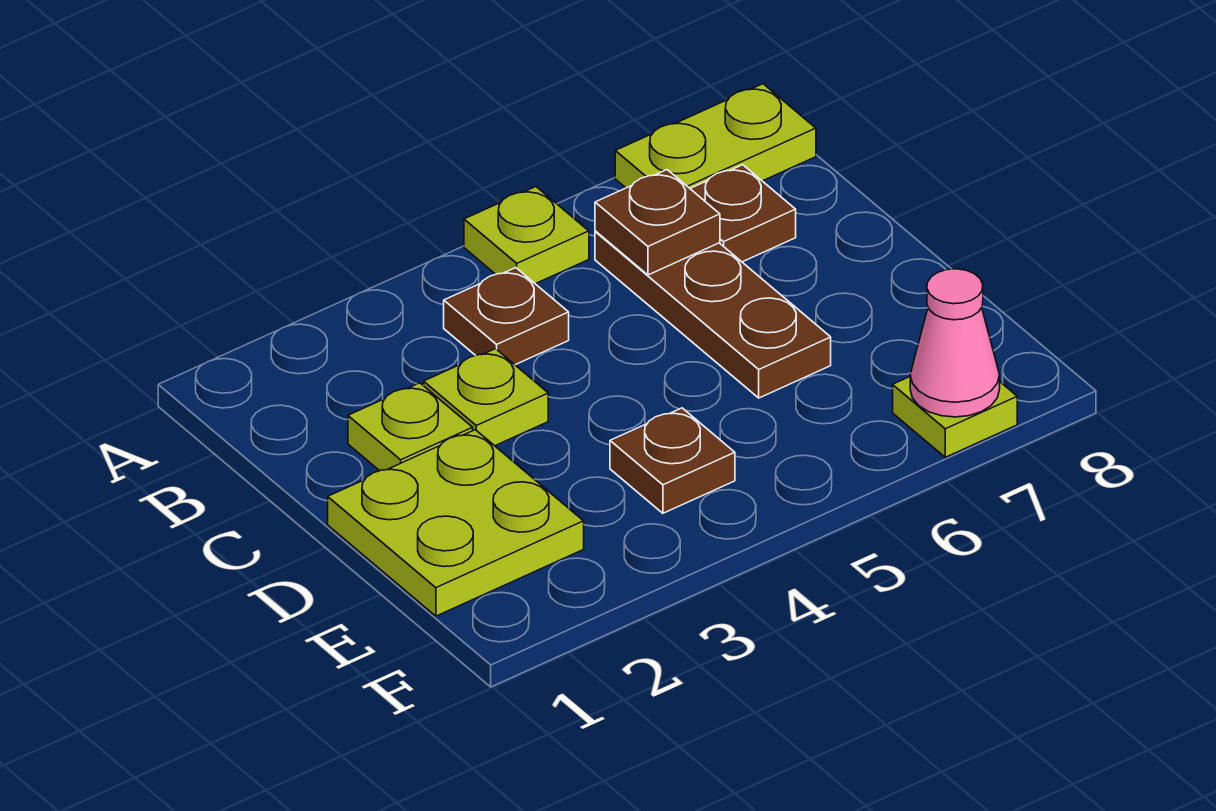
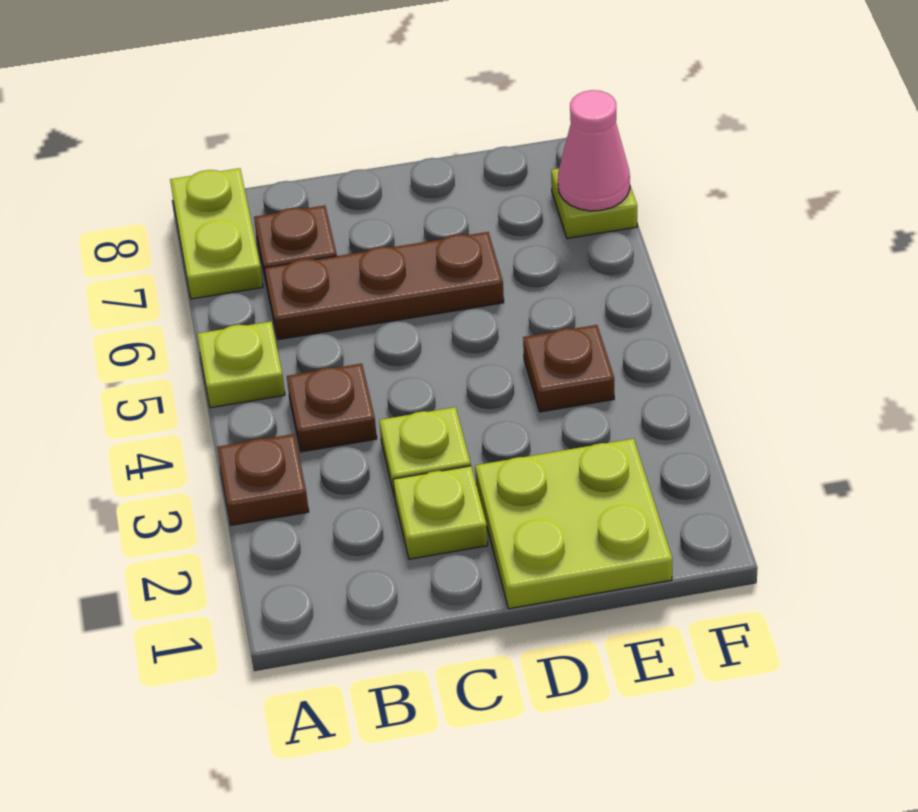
brown 1x1 plate [595,170,720,275] -> brown 1x1 plate moved to [217,434,309,525]

